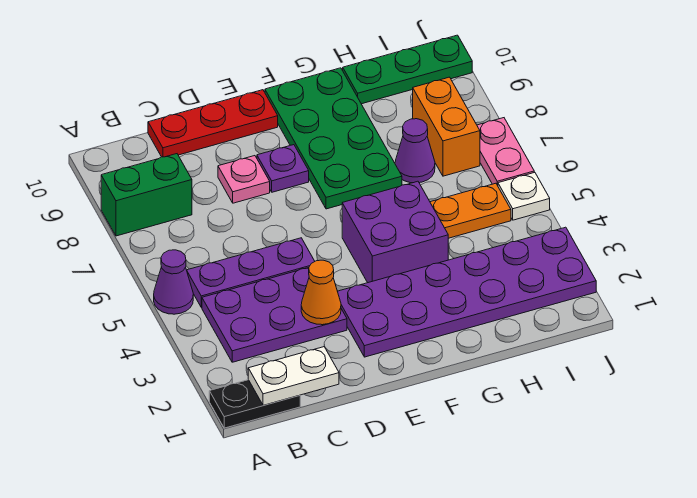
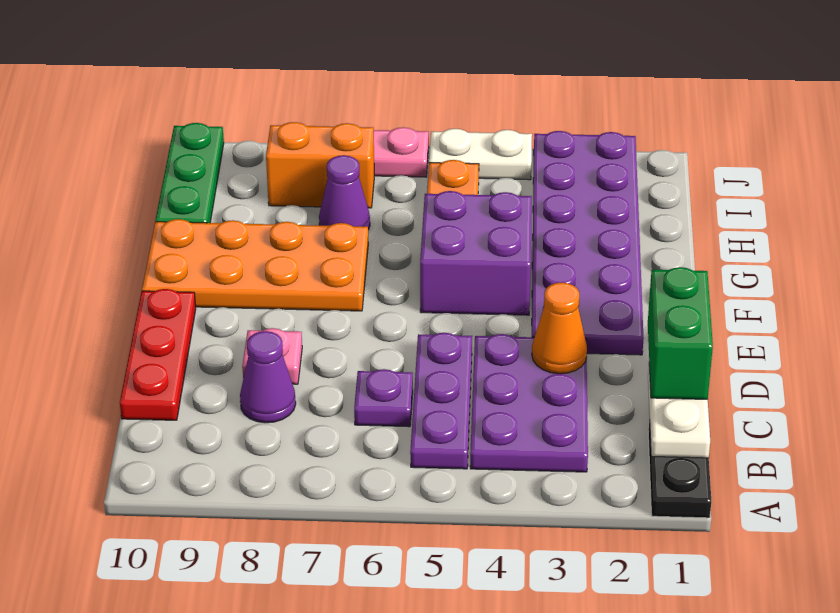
purple 1x1 cone [154,250,193,314] -> purple 1x1 cone moved to [240,331,296,423]
green 1x2 brick [101,154,192,236] -> green 1x2 brick moved to [648,267,713,399]
purple 1x1 plate [257,145,309,192] -> purple 1x1 plate moved to [354,369,413,427]
green 2x4 plate [265,68,402,209] -> orange 2x4 plate [142,219,368,311]
white 1x1 plate [498,172,550,220] -> white 1x2 plate [429,129,532,180]

